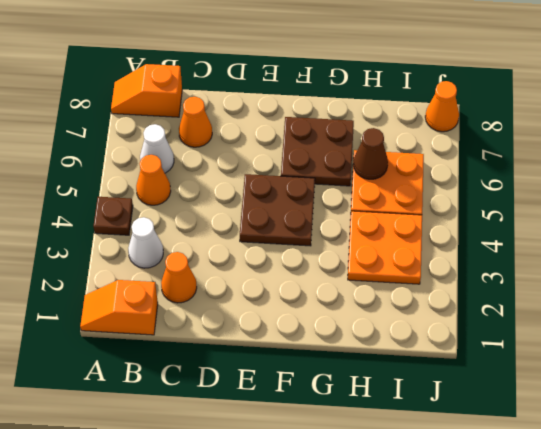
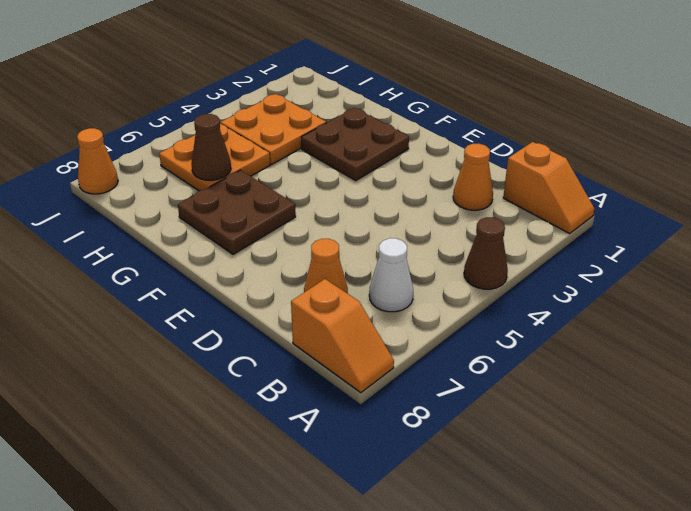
brown 1x1 plate [94,197,133,235] -> brown 1x1 cone [464,217,508,289]
white 1x1 cone [128,217,163,268] -> none
orange 1x1 cone [136,155,171,205] -> none
brown 2x2 plate [240,174,315,246] -> brown 2x2 plate moved to [301,108,409,180]

